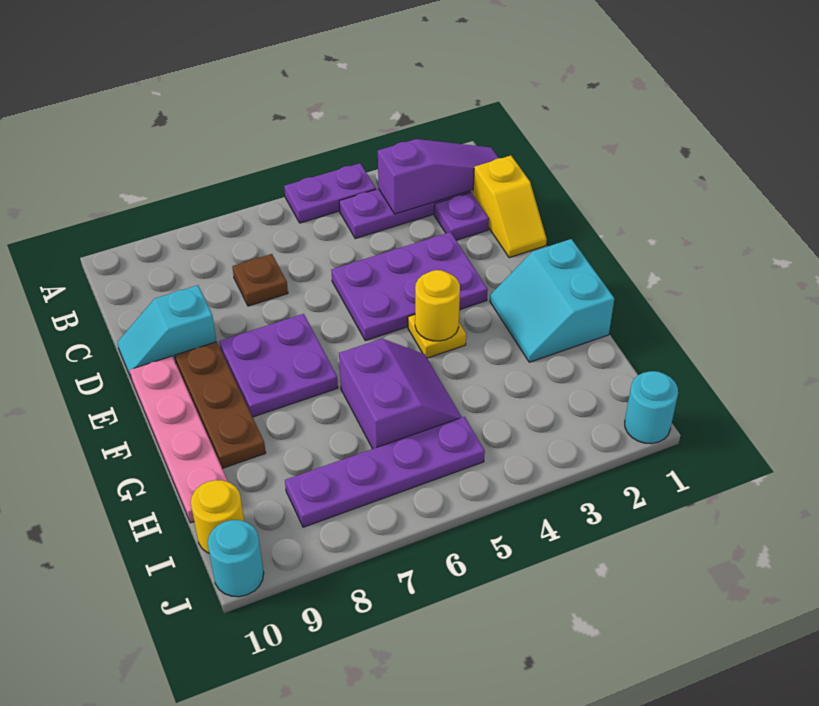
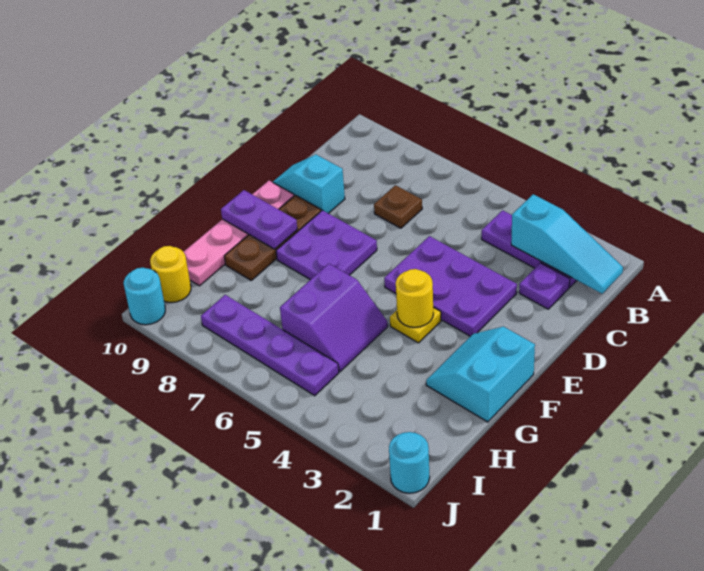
purple 1x2 plate [284,163,376,223] -> purple 1x2 plate moved to [221,190,297,249]
purple 1x3 slope [378,139,498,214] -> cyan 1x3 slope [511,194,623,294]
yellow 1x2 slope [473,156,547,258] -> none

